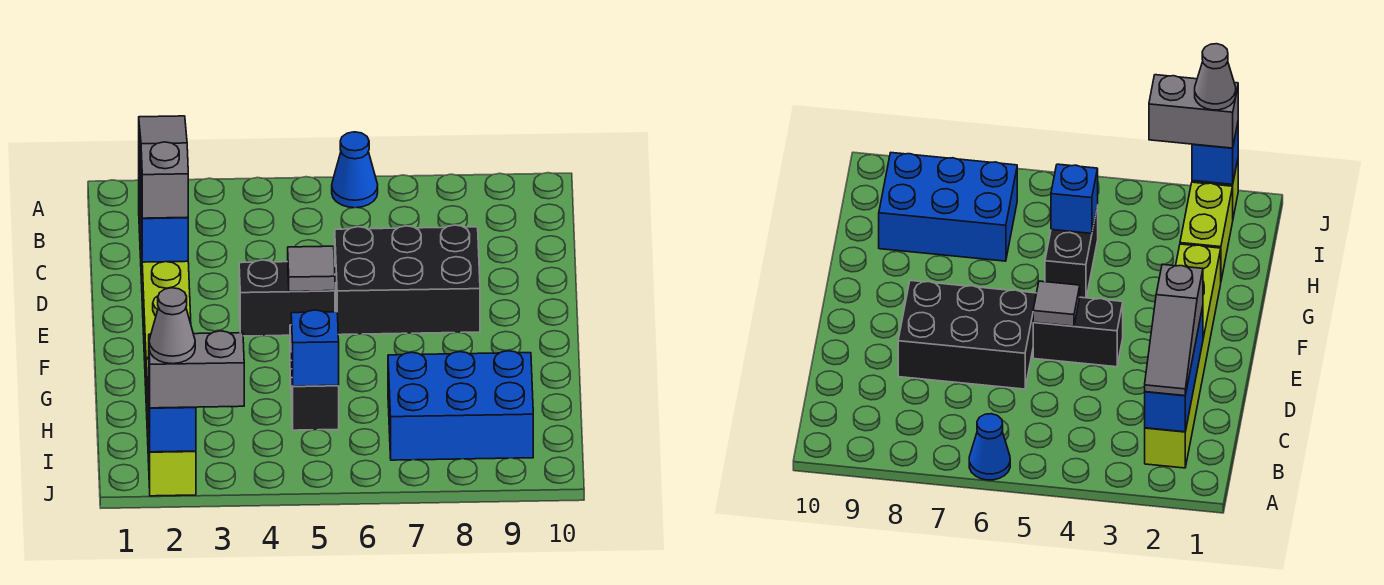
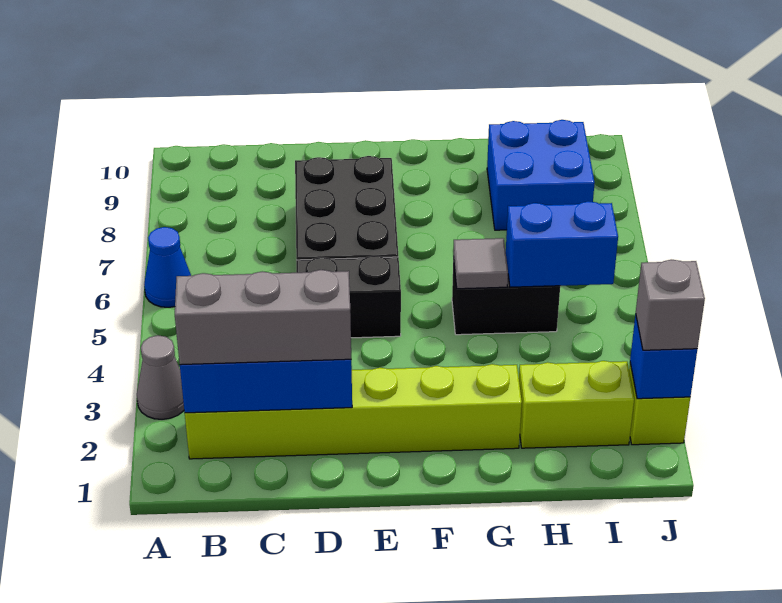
grey 1x3 slope [139,116,188,218] -> grey 1x3 brick [175,270,351,365]
black 1x2 brick [239,260,335,336] -> black 1x2 brick turned to [296,256,401,338]
grey 1x1 tile [288,246,335,291] -> grey 1x1 tile moved to [453,238,508,289]
blue 1x1 brick [291,310,339,386] -> blue 1x2 brick [506,201,618,287]
blue 2x3 brick [388,351,533,460] -> blue 2x2 brick [487,120,595,230]
grey 1x2 brick [149,331,244,408] -> grey 1x1 brick [636,260,705,350]
grey 1x1 cone [149,288,195,364] -> grey 1x1 cone moved to [137,335,184,419]

